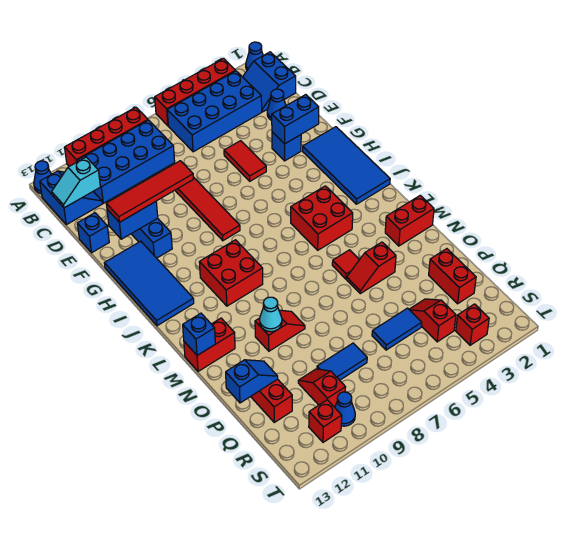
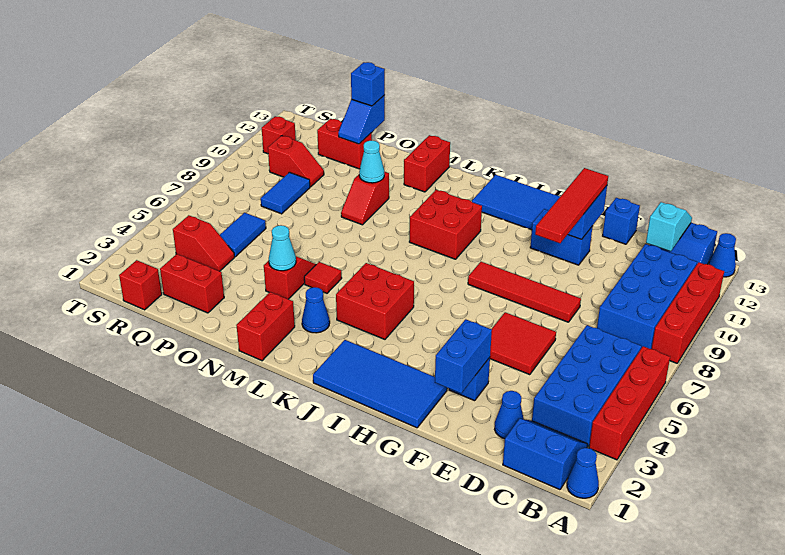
red 1x2 tile [224,141,266,181] -> red 2x2 tile [490,312,556,375]
blue 1x1 brick [183,313,215,355] -> blue 1x1 brick moved to [351,62,385,106]
none -> cyan 1x1 cone [269,225,296,271]
red 1x1 brick [456,304,489,345] -> red 1x1 brick moved to [119,260,162,310]
blue 1x1 cone [335,392,355,426] -> blue 1x1 cone moved to [302,287,330,333]

